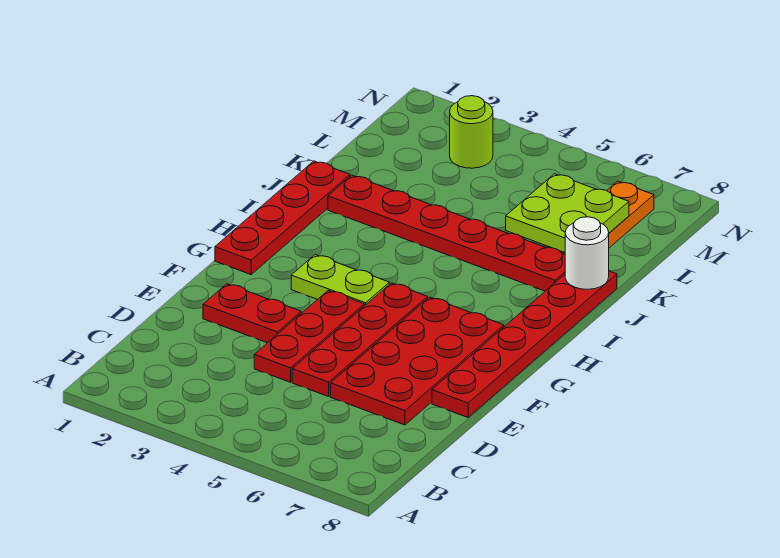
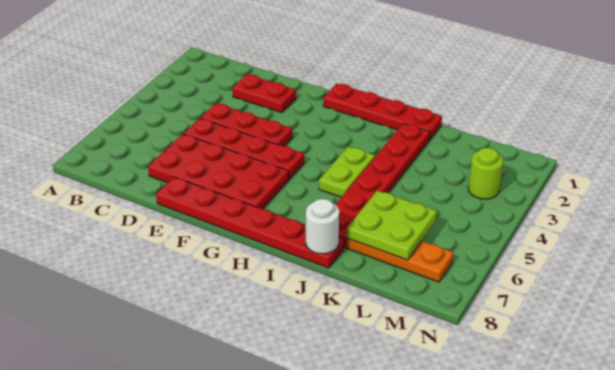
red 1x2 plate [203,284,301,343] -> red 1x2 plate turned to [233,74,296,113]
lime 1x2 plate [291,255,389,306] -> lime 1x2 plate moved to [319,146,375,197]

